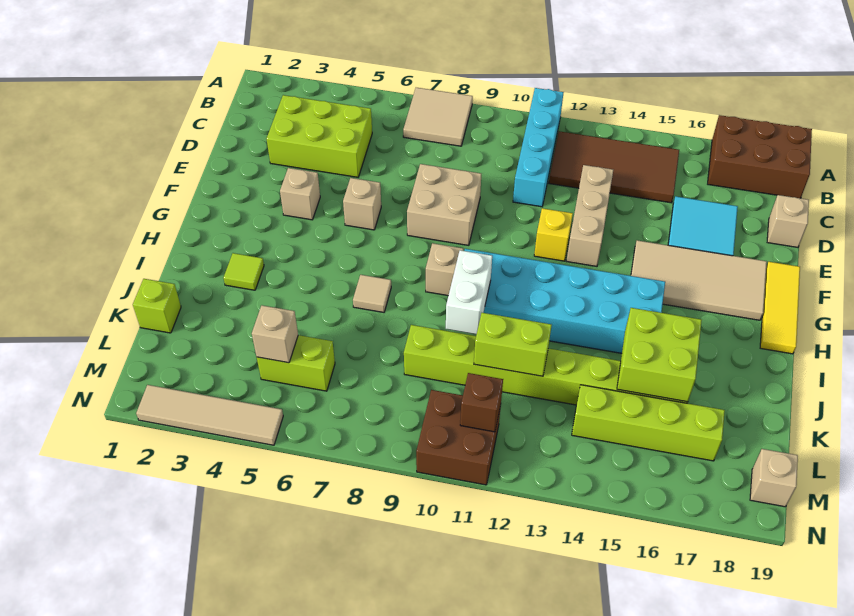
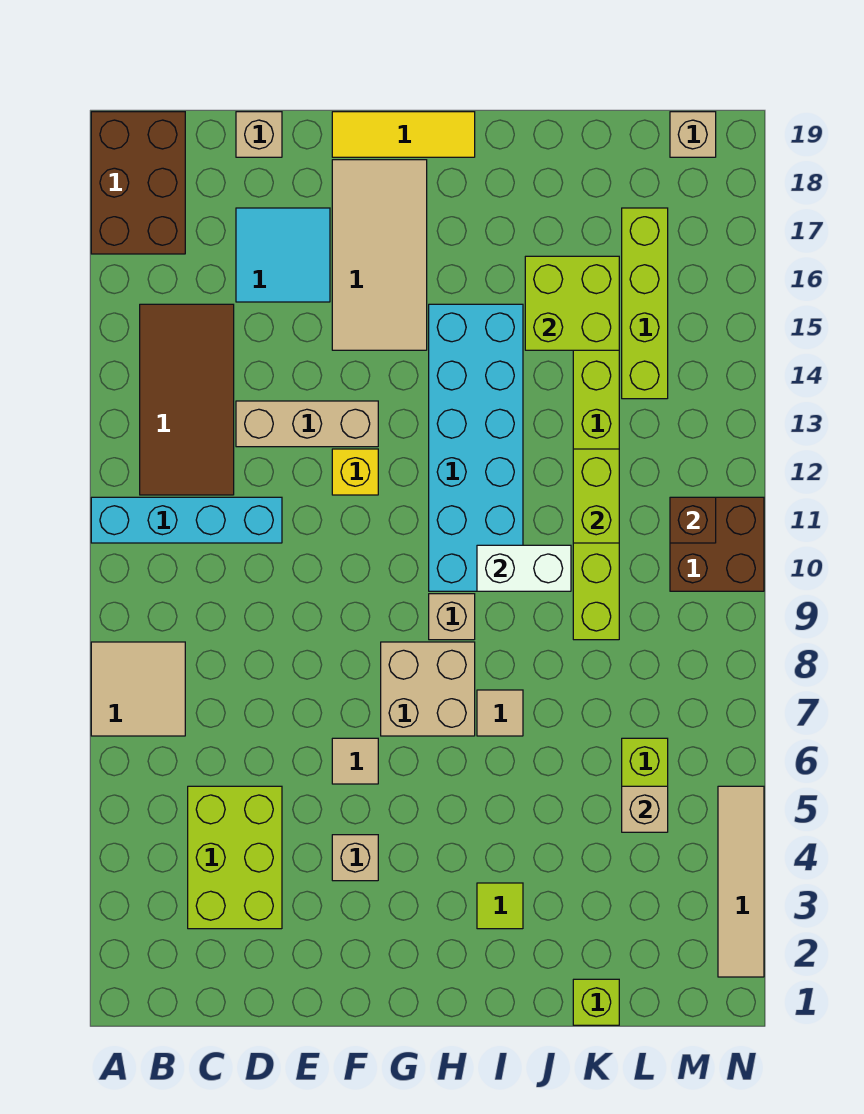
tan 2x2 brick [407,164,481,245] -> tan 2x2 brick moved to [381,642,475,736]
tan 1x1 brick [343,178,381,230] -> tan 1x1 tile [332,738,378,784]

